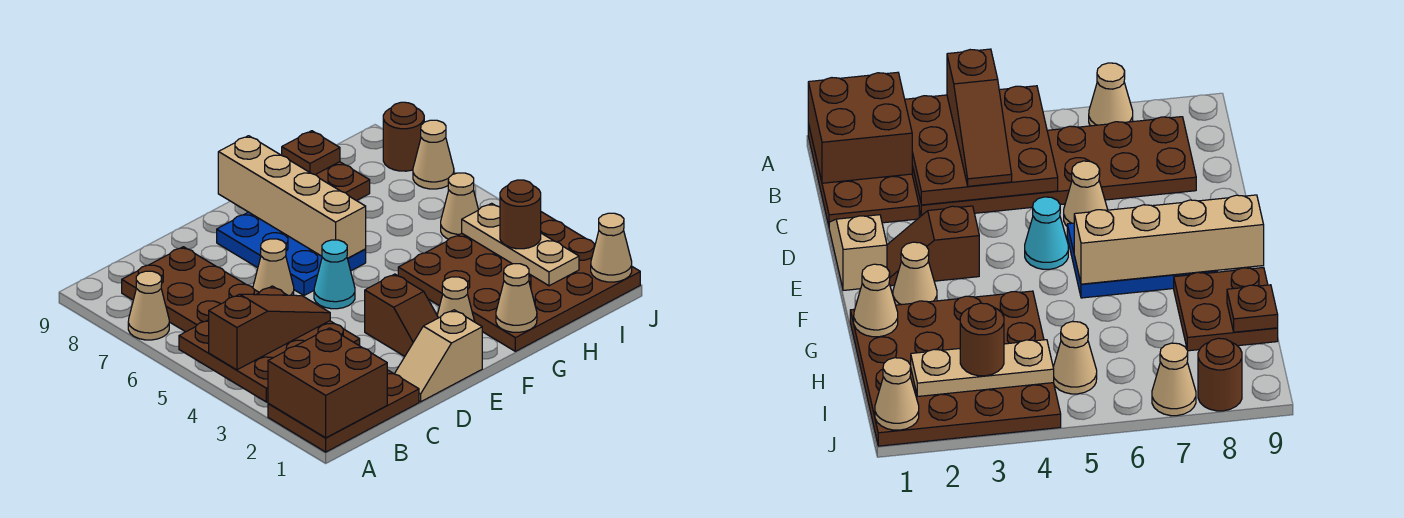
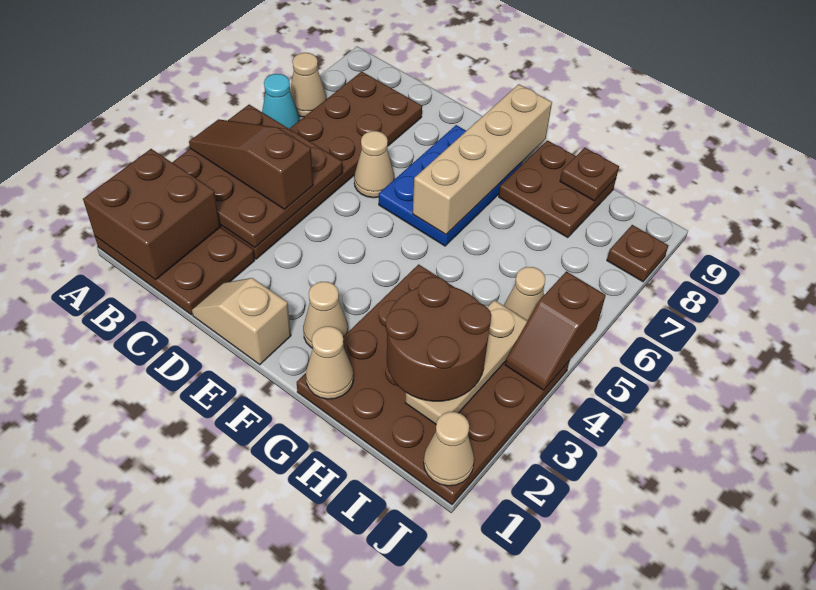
brown 1x3 slope [209,294,330,370] -> brown 1x3 slope turned to [189,119,313,209]
brown 1x2 slope [365,274,438,356] -> brown 1x2 slope moved to [505,271,606,390]
cyan 1x1 cone [314,240,355,309] -> cyan 1x1 cone moved to [262,74,300,129]
brown 1x1 round brick [500,180,541,249] -> brown 2x2 round brick [386,277,491,401]
tan 1x1 cone [413,120,454,189] -> none
brown 1x1 round brick [383,102,424,171] -> brown 1x1 plate [607,225,669,282]

